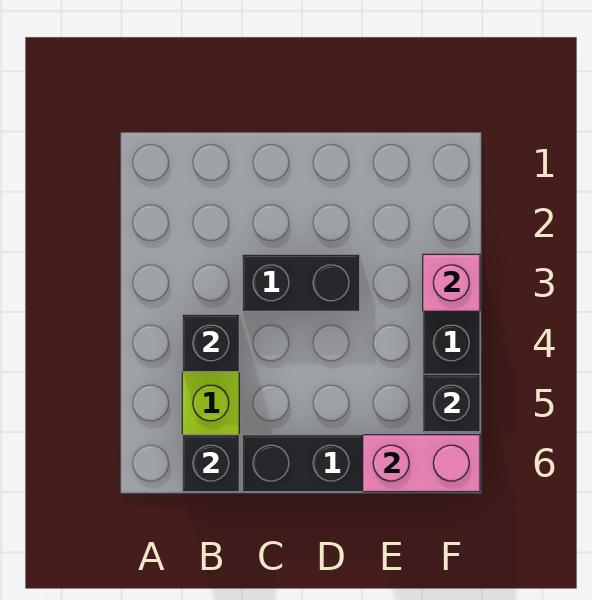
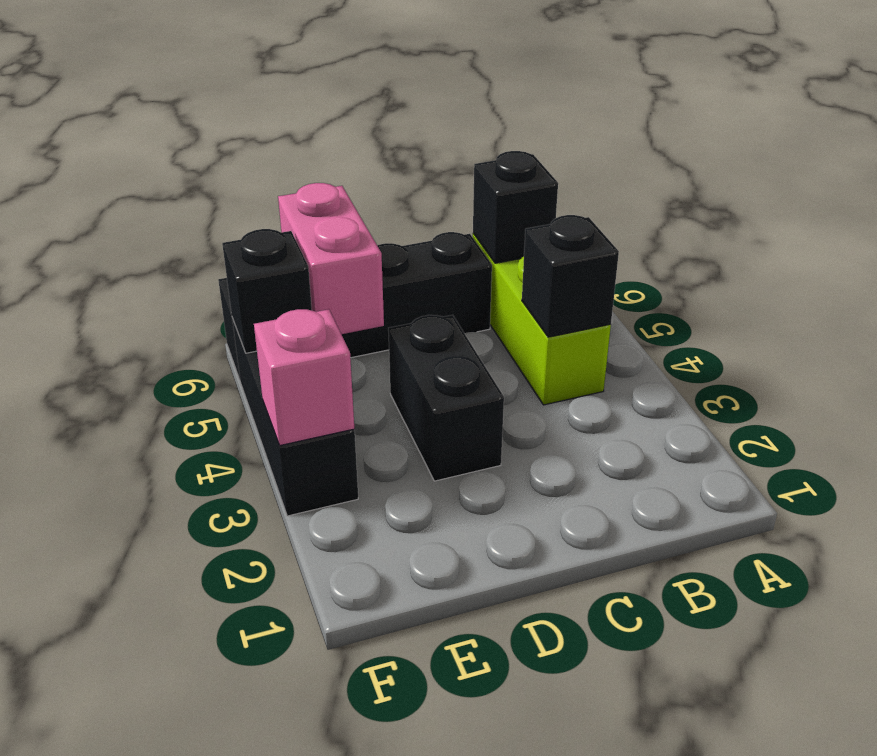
black 1x2 brick [242,254,360,311] -> black 1x2 brick turned to [388,315,504,481]
pink 1x2 brick [363,435,480,492] -> pink 1x2 brick turned to [278,183,384,334]

